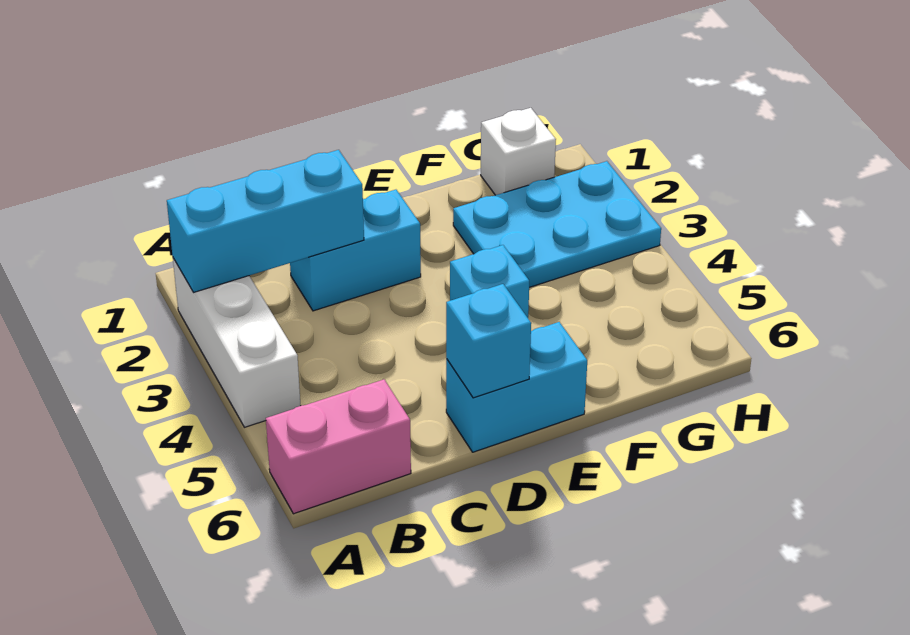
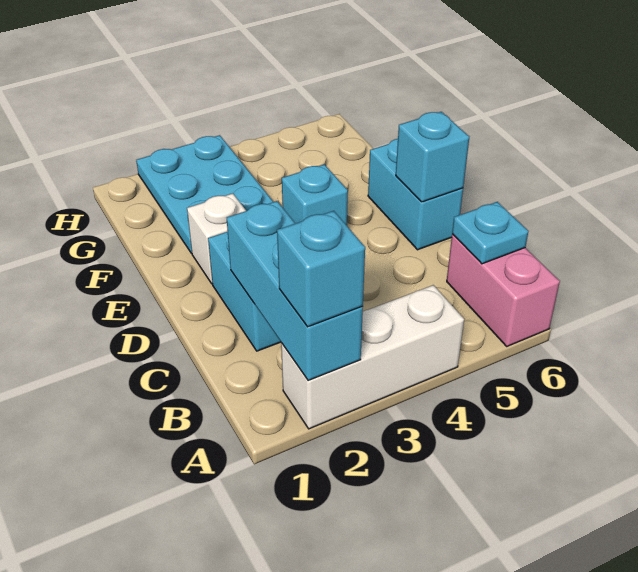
none -> cyan 1x1 brick [277,211,365,327]
none -> cyan 1x1 plate [452,202,528,264]
white 1x1 brick [481,108,556,195] -> white 1x1 brick moved to [187,193,246,284]

